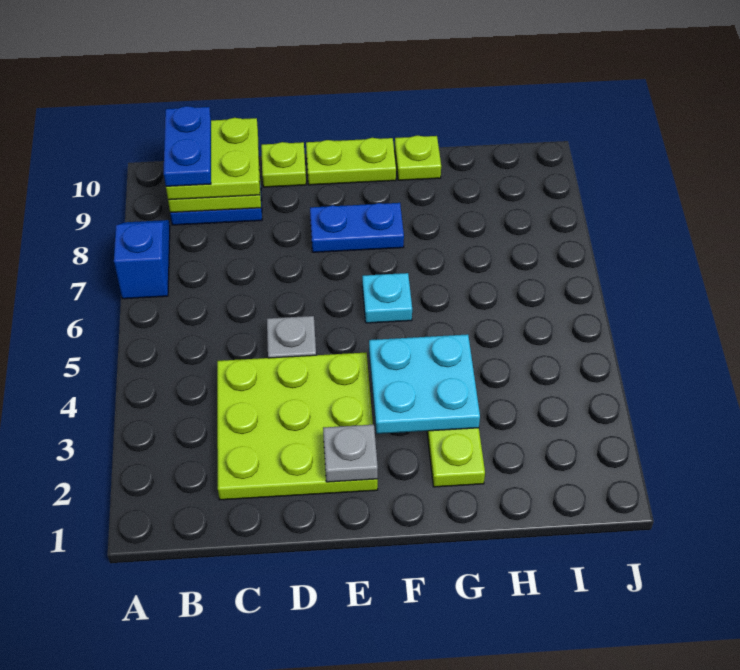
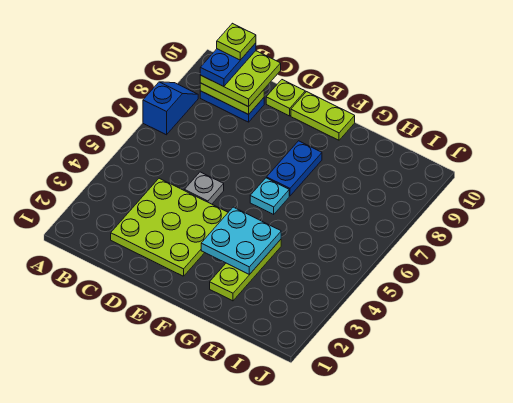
grey 1x1 plate [323,425,378,482] -> none
blue 1x2 plate [310,203,404,252] -> blue 1x2 plate turned to [267,141,322,196]
lime 1x1 plate [395,136,441,180] -> lime 1x1 plate moved to [217,23,256,60]

